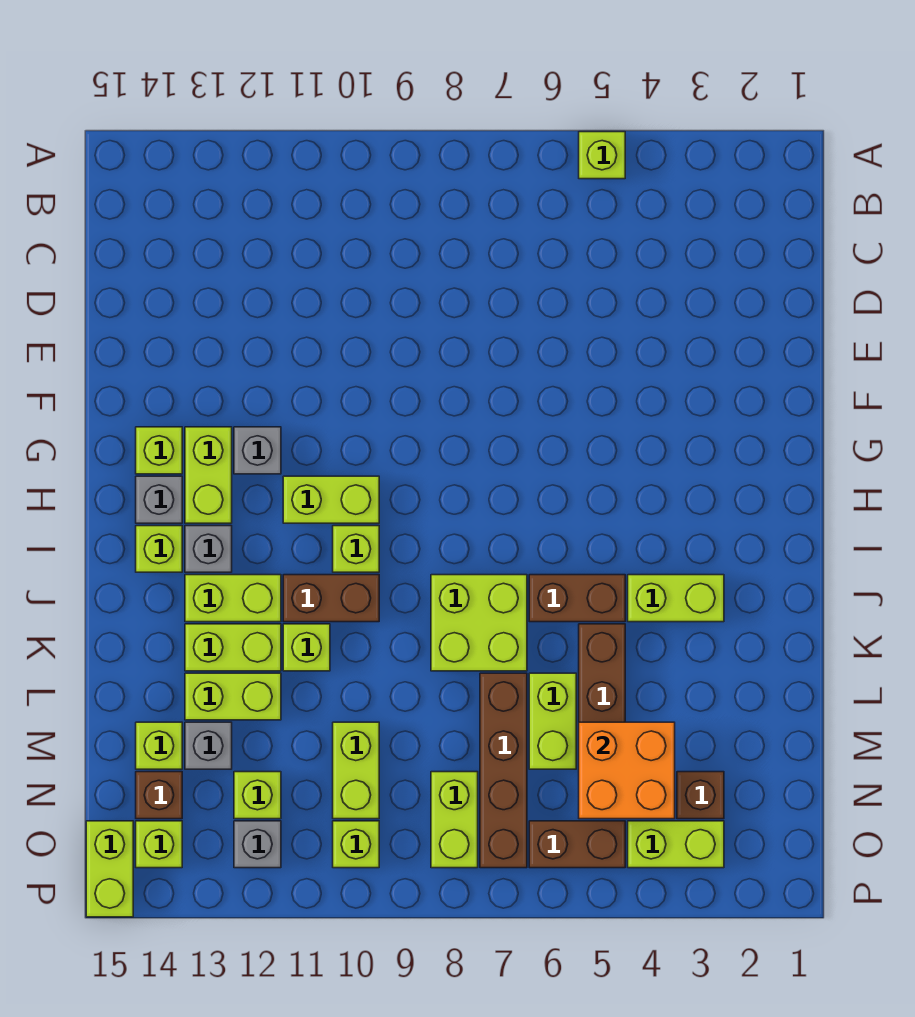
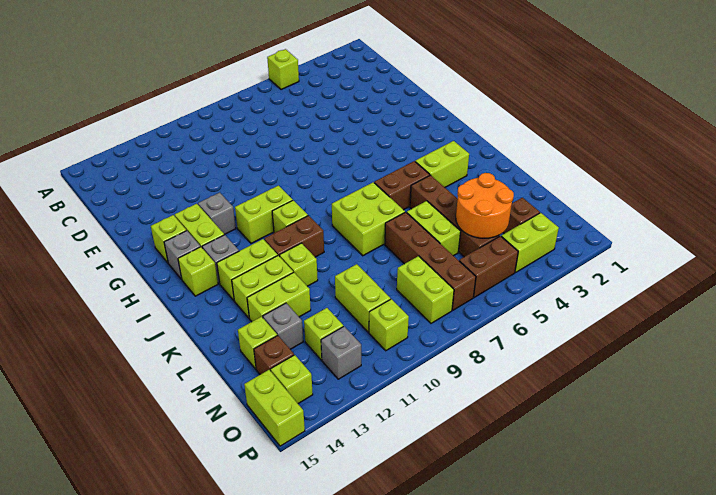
orange 2x2 brick [579,722,675,819] -> orange 2x2 round brick [456,173,514,238]

